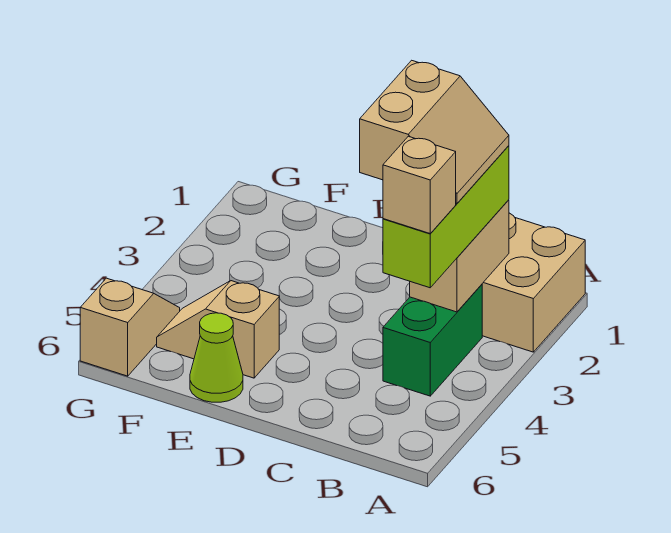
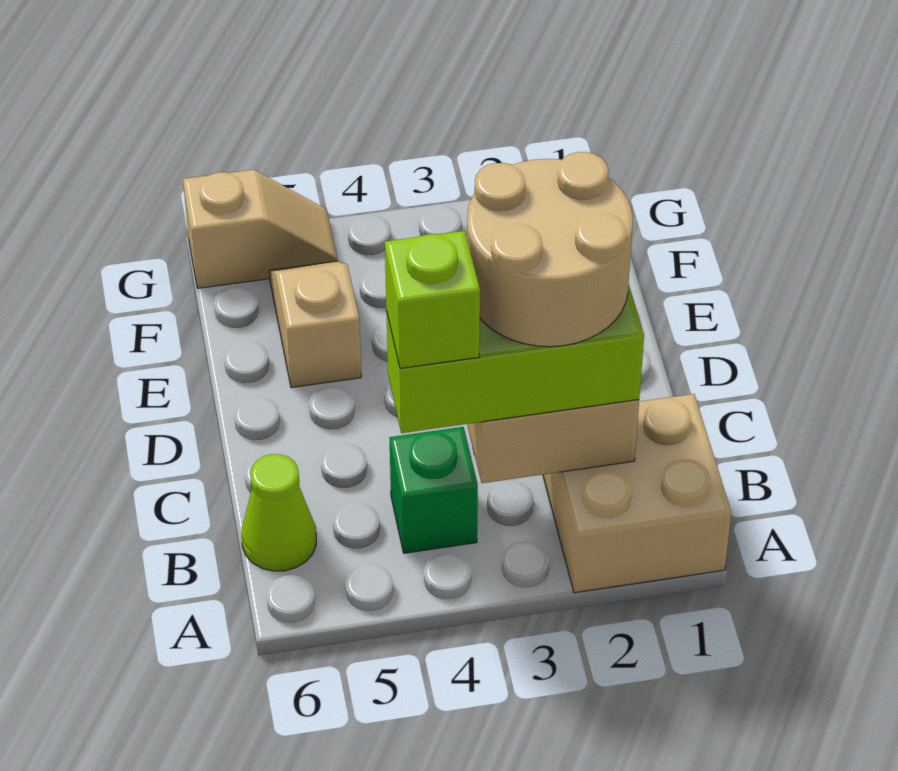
tan 2x2 slope [360,60,509,204] -> tan 2x2 round brick [467,152,633,347]
green 1x2 brick [383,284,482,396] -> green 1x1 brick [390,427,478,553]
tan 1x1 brick [383,136,456,234] -> lime 1x1 brick [385,231,480,368]
lime 1x1 cone [190,313,243,402] -> lime 1x1 cone moved to [242,454,316,571]

